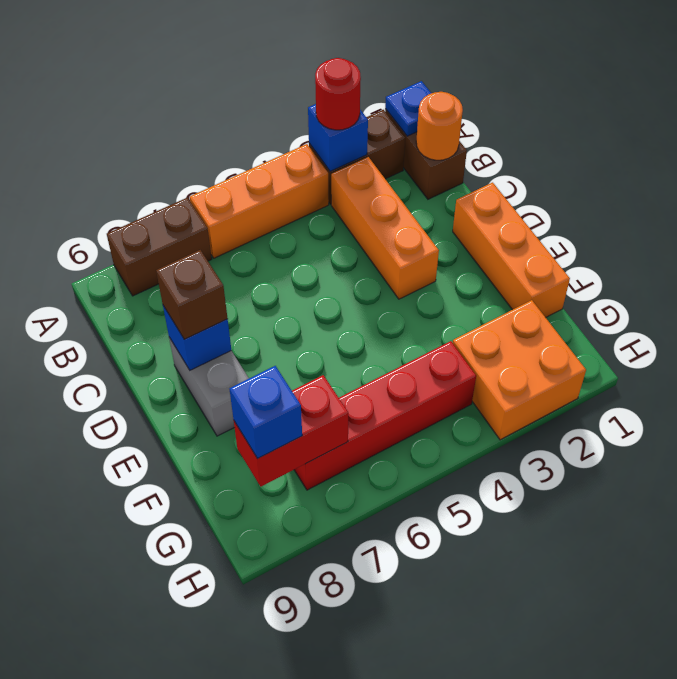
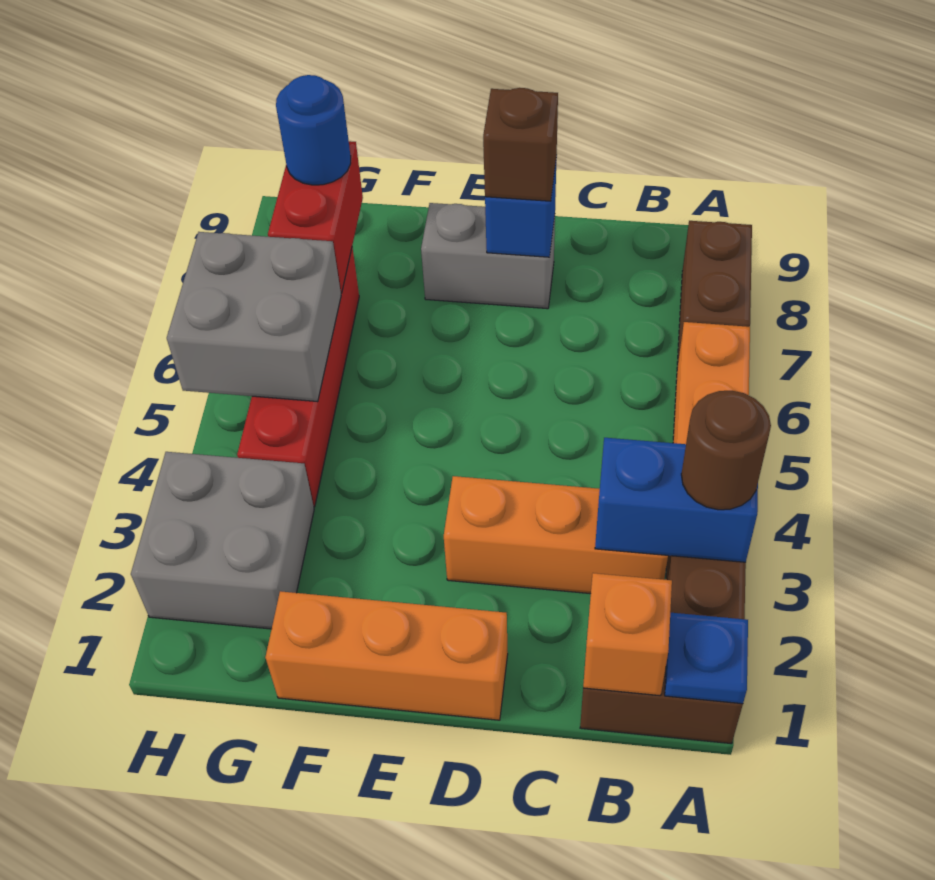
blue 1x1 brick [308,104,368,172] -> blue 1x2 brick [595,438,758,562]
red 1x1 round brick [315,58,361,130] -> brown 1x1 round brick [681,391,771,510]
orange 1x1 round brick [416,92,463,160] -> orange 1x1 brick [583,573,672,696]
orange 2x2 brick [453,300,586,440] -> grey 2x2 brick [131,452,314,629]
none -> grey 2x2 brick [167,232,341,402]
blue 1x1 brick [229,366,302,458] -> blue 1x1 round brick [276,75,351,185]

